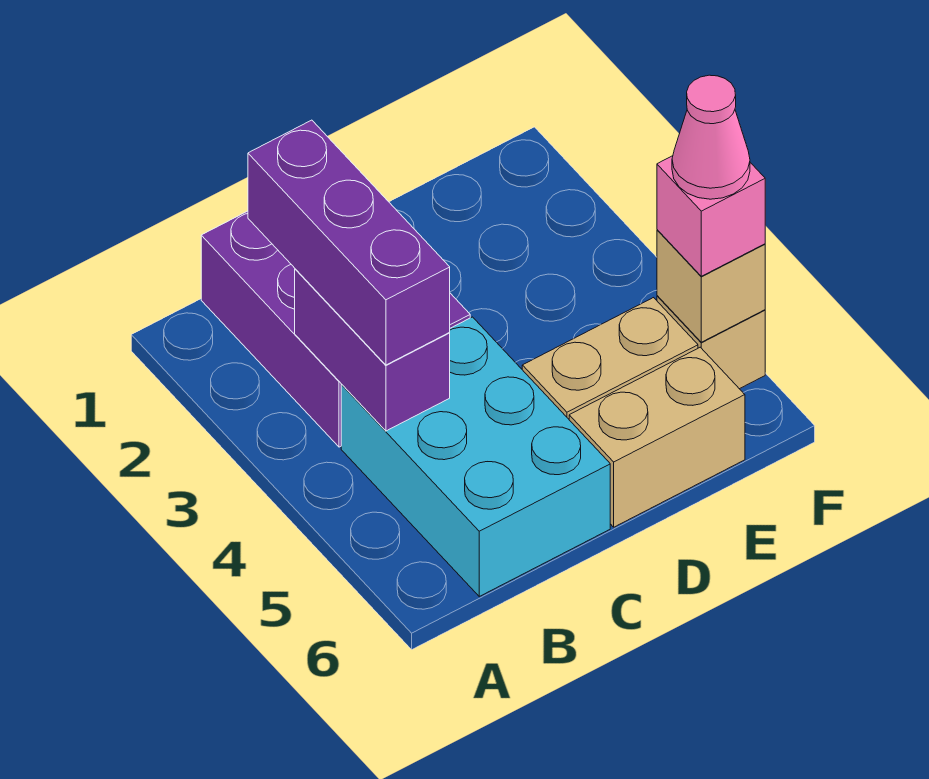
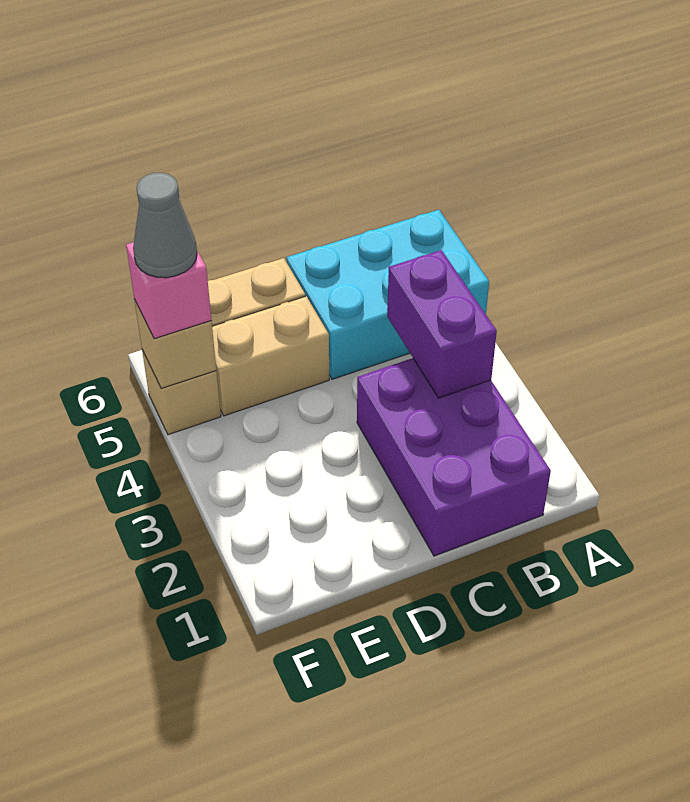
purple 1x3 brick [248,120,450,365] -> none
cyan 2x3 brick [341,317,610,596] -> cyan 2x3 brick turned to [287,210,489,379]
pink 1x1 cone [672,75,750,199] -> grey 1x1 cone [133,173,197,278]

